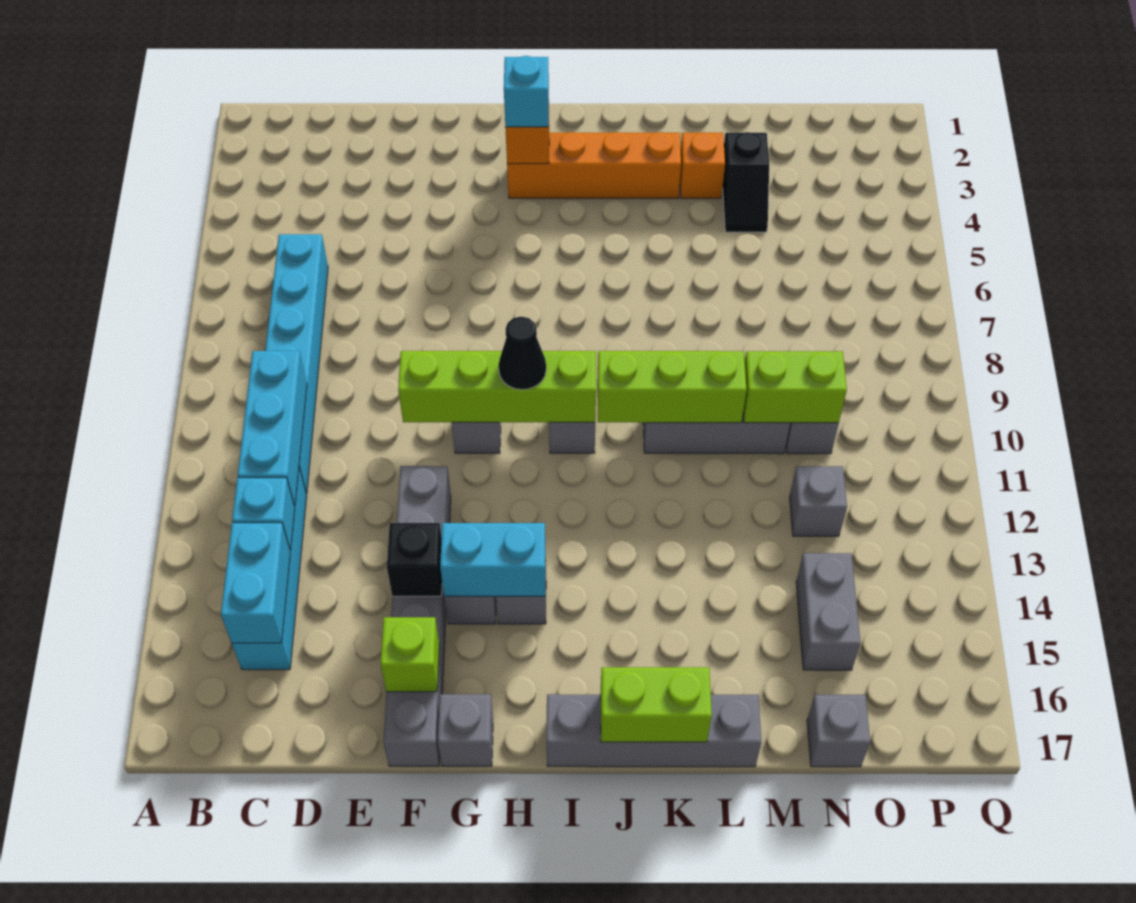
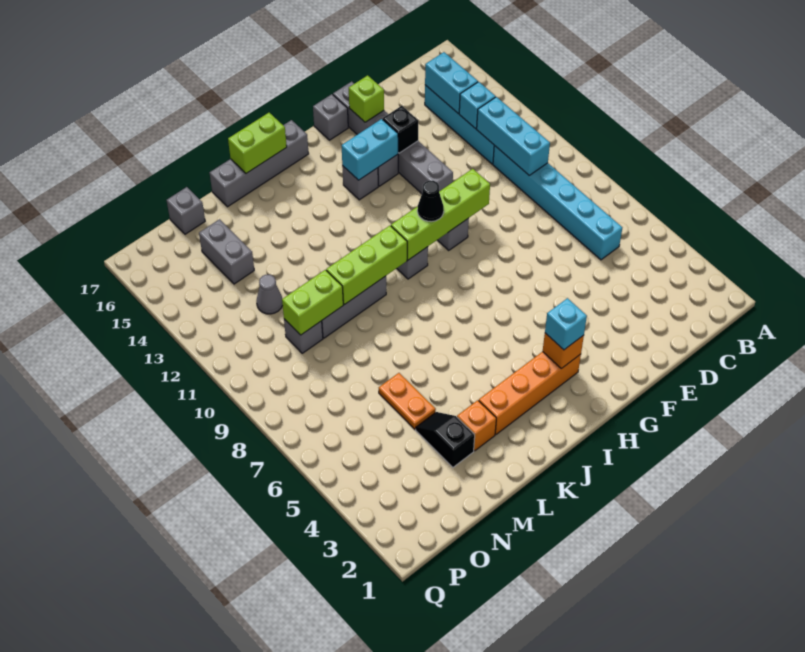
none -> orange 1x2 plate [379,373,436,429]
grey 1x1 brick [790,466,847,536] -> grey 1x1 cone [257,275,283,314]

